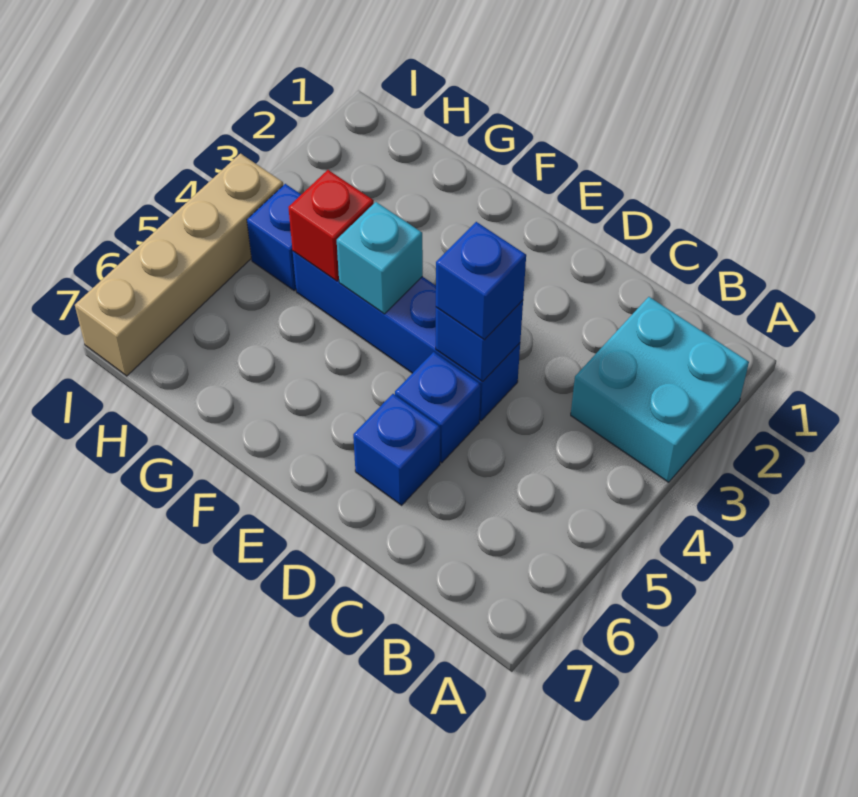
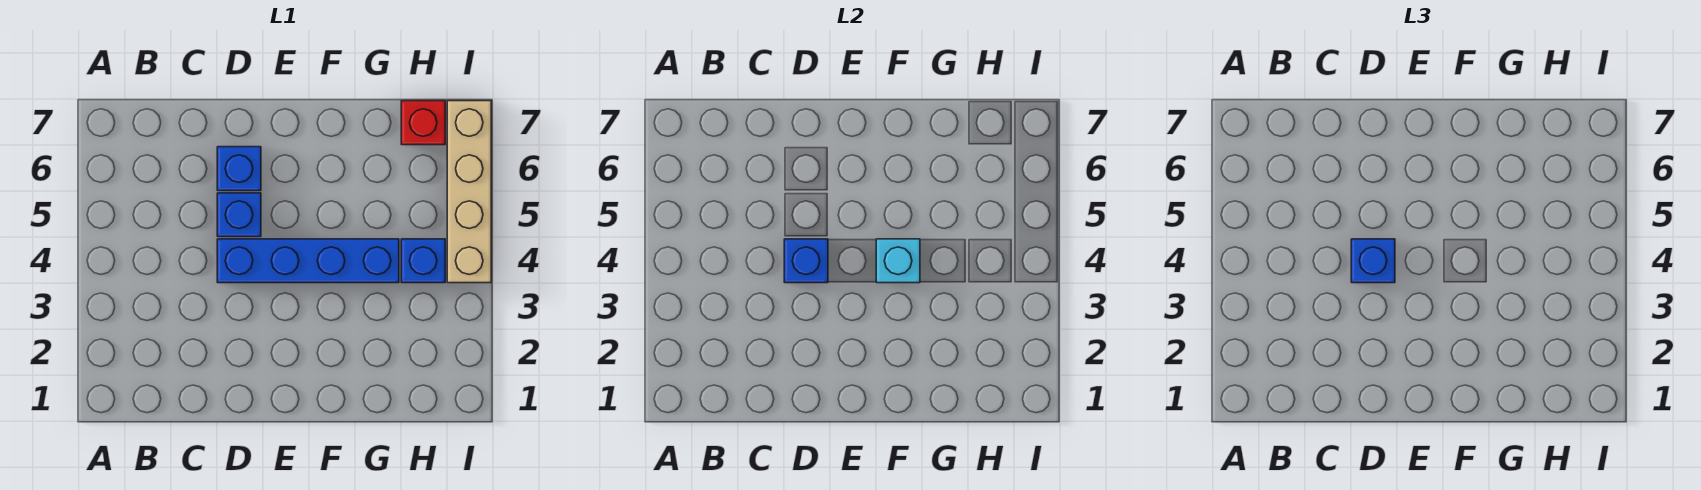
cyan 2x2 brick [571,297,749,482] -> none
red 1x1 brick [288,170,374,281] -> red 1x1 brick moved to [401,101,445,145]

